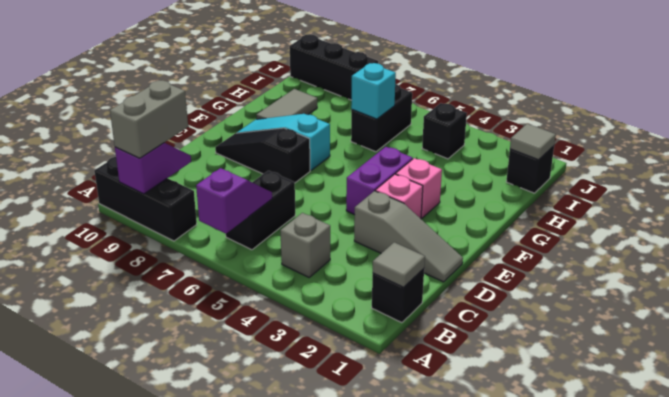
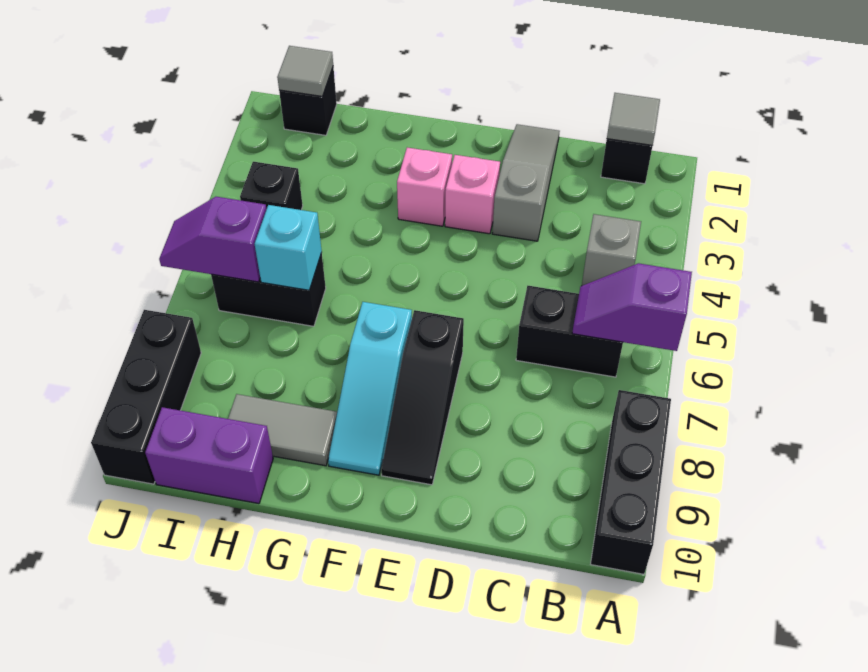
purple 1x2 slope [115,143,191,194] -> purple 1x2 slope moved to [159,197,267,282]
grey 1x2 brick [110,80,188,158] -> none
purple 1x2 brick [346,147,413,215] -> purple 1x2 brick moved to [145,407,273,504]

